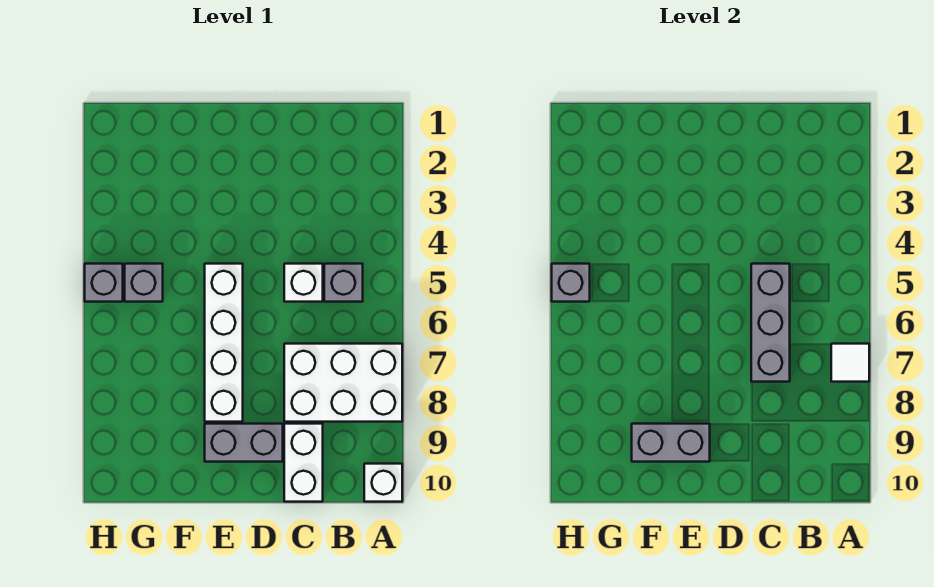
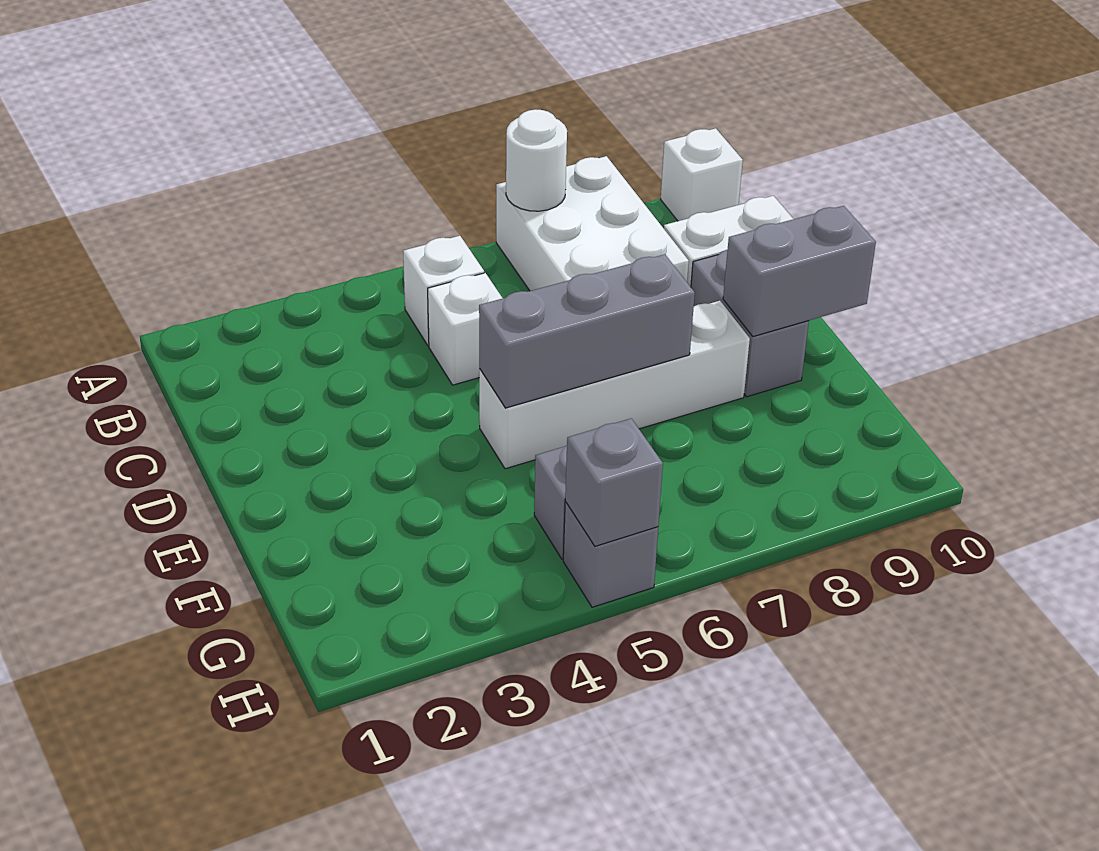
white 1x1 tile [831,344,869,382] -> white 1x1 round brick [506,109,567,211]
grey 1x1 brick [324,264,363,302] -> white 1x1 brick [403,236,484,346]
grey 1x3 brick [751,264,790,382] -> grey 1x3 brick moved to [479,254,695,408]
grey 1x2 brick [632,424,710,462] -> grey 1x2 brick turned to [723,206,876,337]

